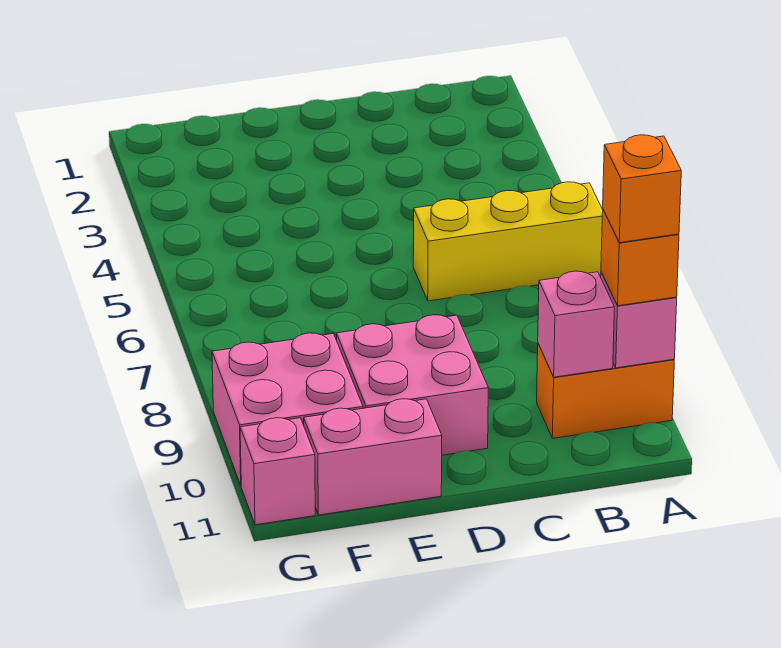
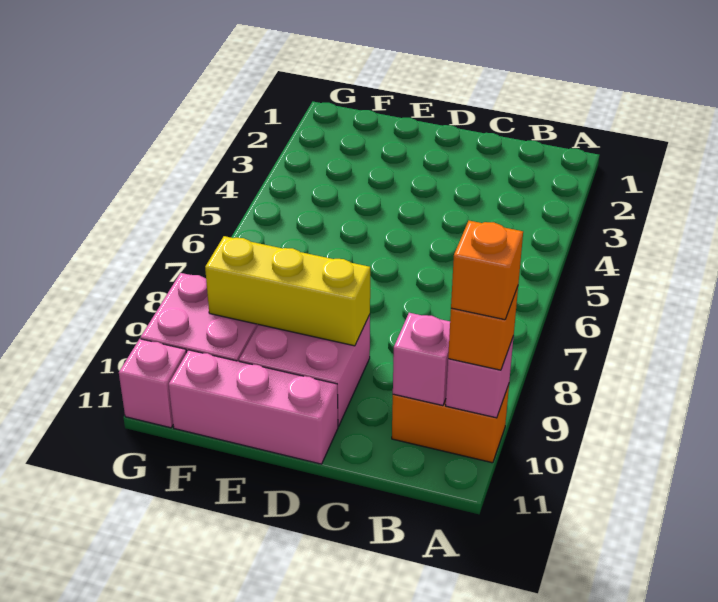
yellow 1x3 brick [413,182,603,301] -> yellow 1x3 brick moved to [205,236,370,346]
pink 1x2 brick [304,399,442,515] -> pink 1x3 brick [169,350,338,464]

